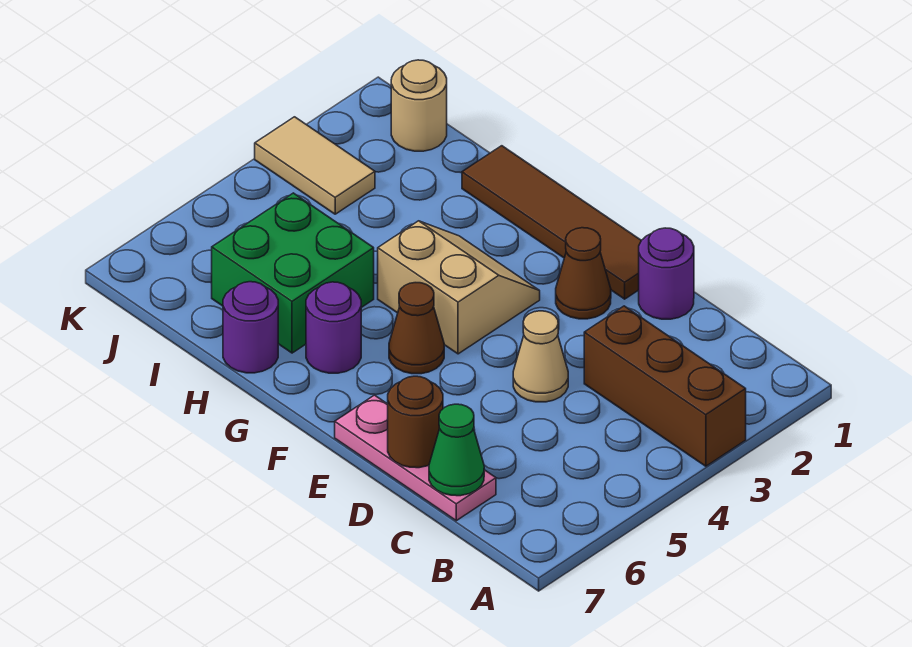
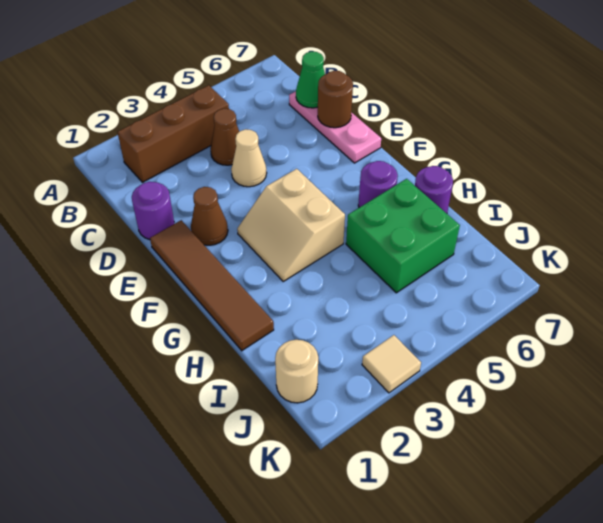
brown 1x3 brick [584,306,746,466] -> brown 1x3 brick turned to [117,85,229,182]
brown 1x1 cone [389,283,444,374] -> brown 1x1 cone moved to [210,109,239,165]
tan 1x2 tile [255,117,375,214] -> tan 1x1 tile [362,335,421,393]

